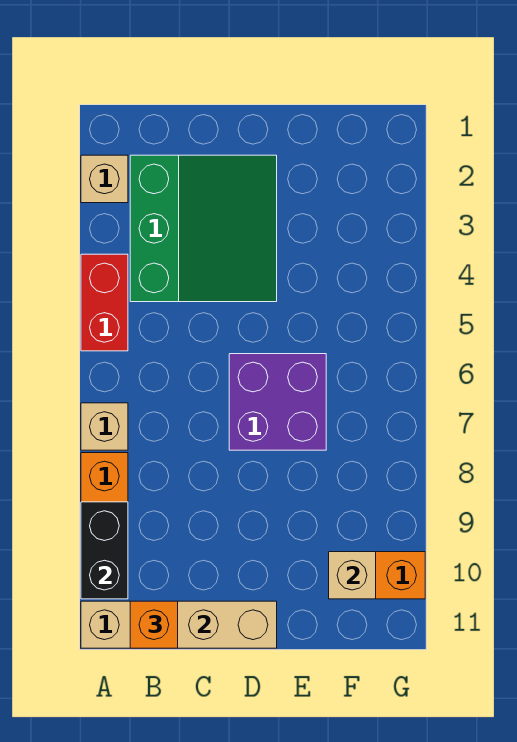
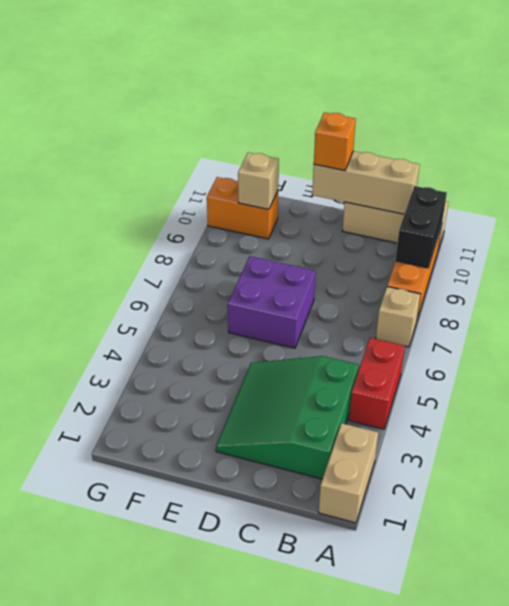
tan 1x1 brick [81,155,128,203] -> tan 1x2 brick [319,423,378,523]
orange 1x1 brick [130,601,178,648] -> orange 1x1 brick moved to [314,112,356,170]

